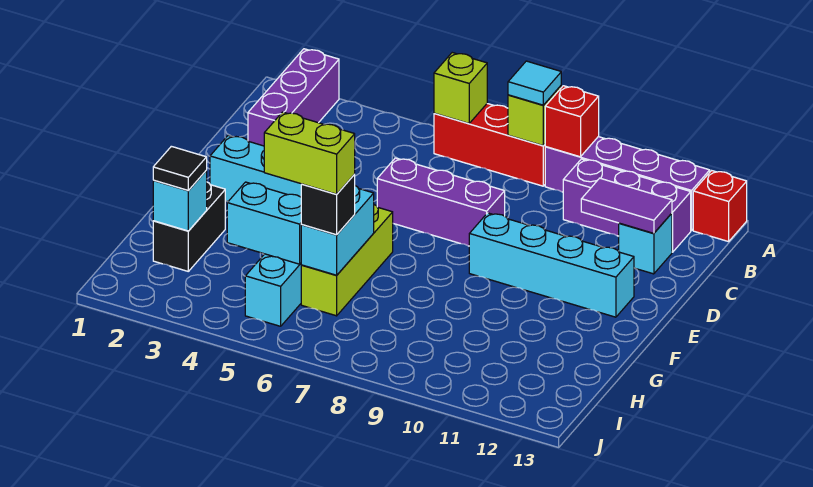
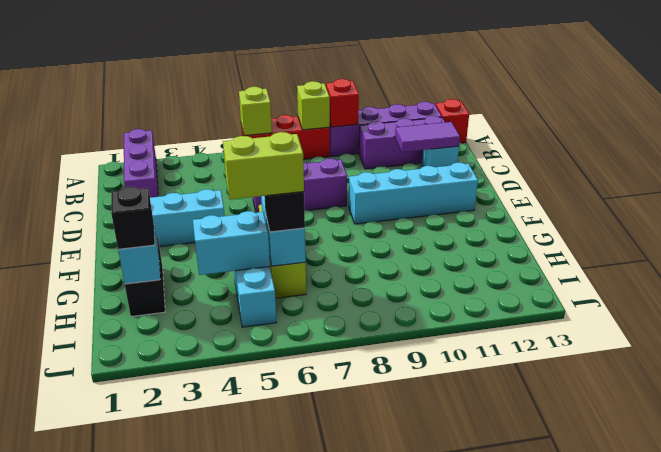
cyan 1x1 tile [508,61,561,105] -> none
black 1x1 tile [153,146,207,191] -> black 1x1 brick [111,187,155,249]

